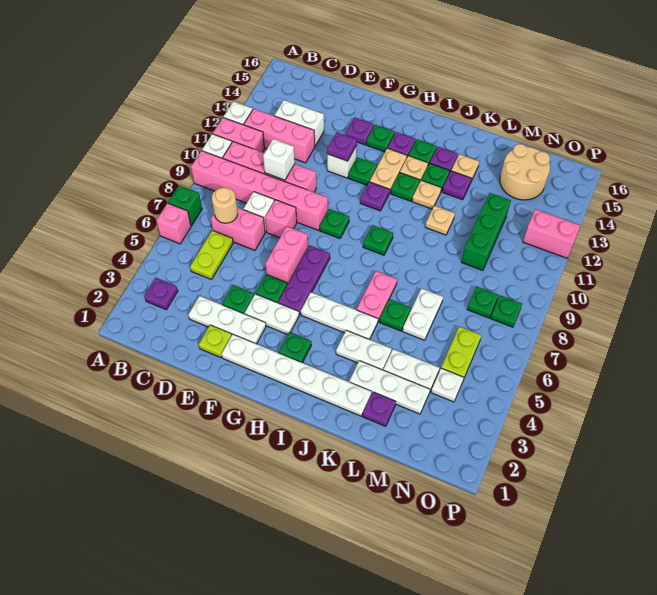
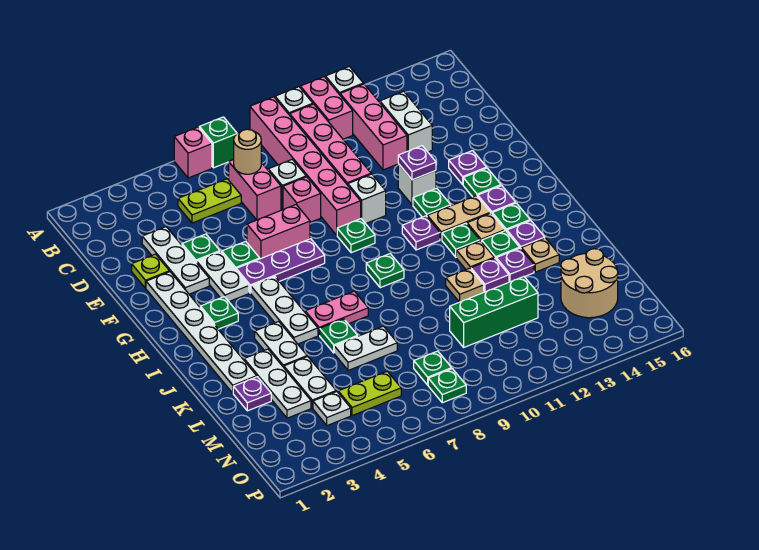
purple 1x1 plate [144,278,178,310] -> purple 1x1 plate moved to [471,258,509,292]
white 1x1 brick [263,139,295,180] -> white 1x1 brick moved to [348,174,386,224]
pink 1x2 brick [523,209,580,258] -> none

